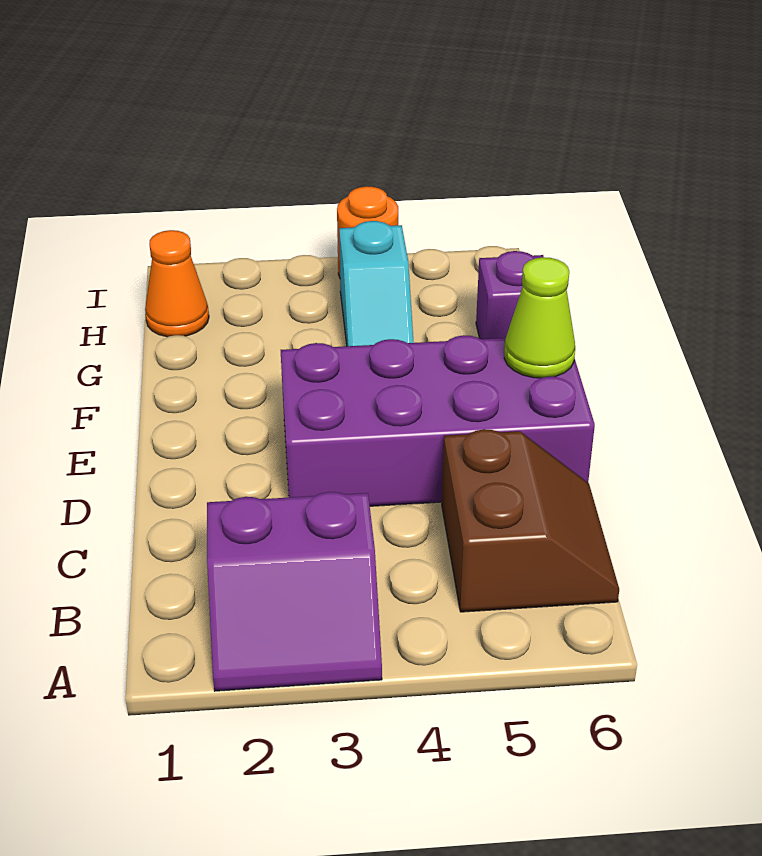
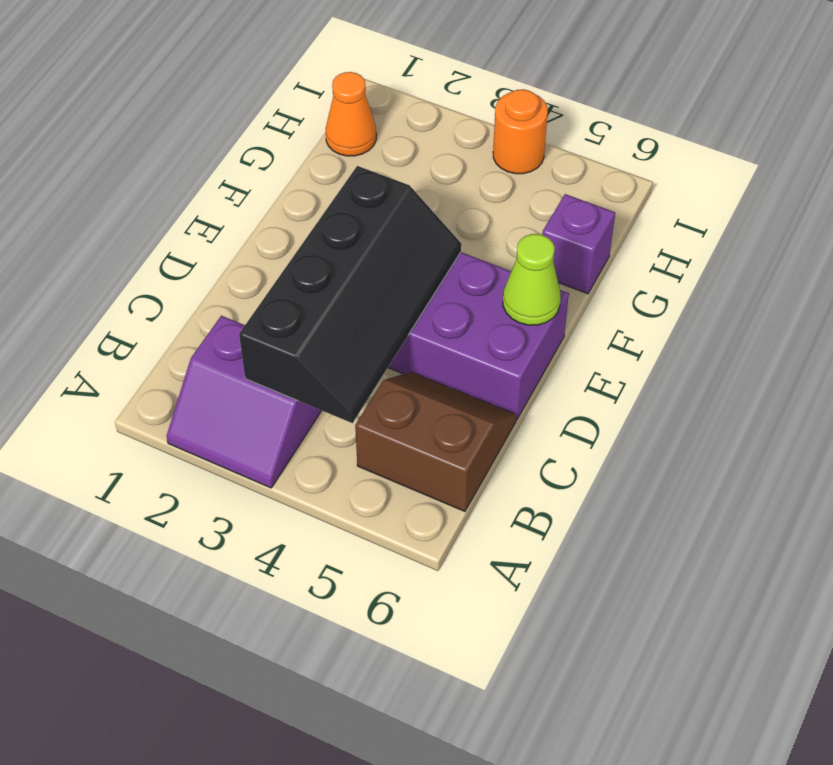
none -> black 2x4 slope [239,166,461,423]
brown 2x2 slope [442,429,619,612] -> brown 2x2 slope turned to [355,372,516,511]
cyan 1x2 slope [339,221,414,346] -> none

